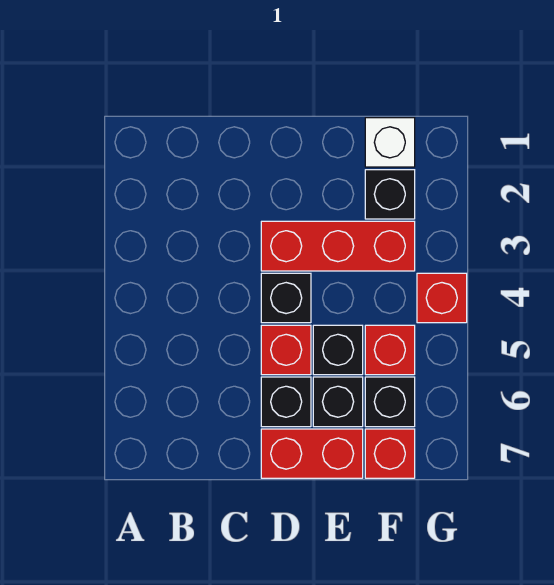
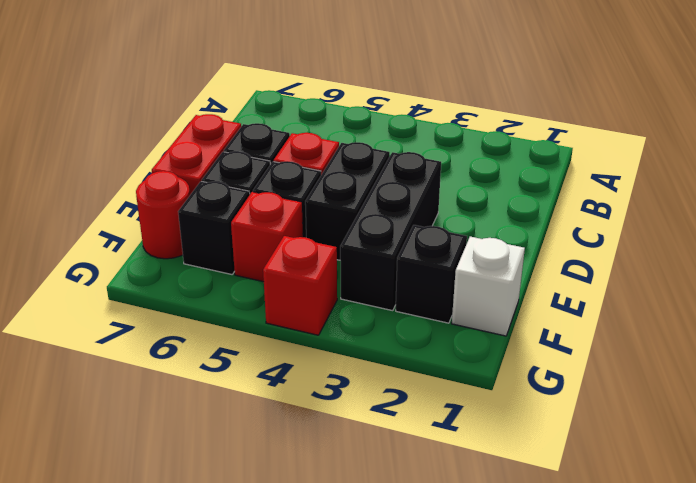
red 1x3 brick [261,221,415,271] -> black 1x3 brick [340,152,441,311]
black 1x1 brick [261,273,311,323] -> black 1x2 brick [305,142,390,260]
red 1x1 brick [365,429,415,478] -> red 1x1 round brick [136,171,190,259]

